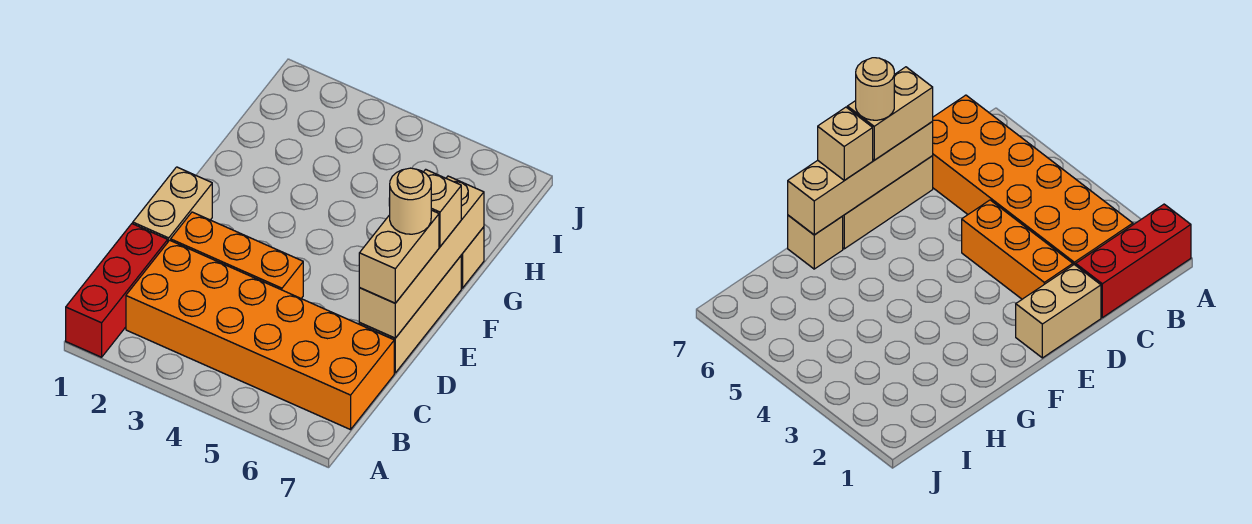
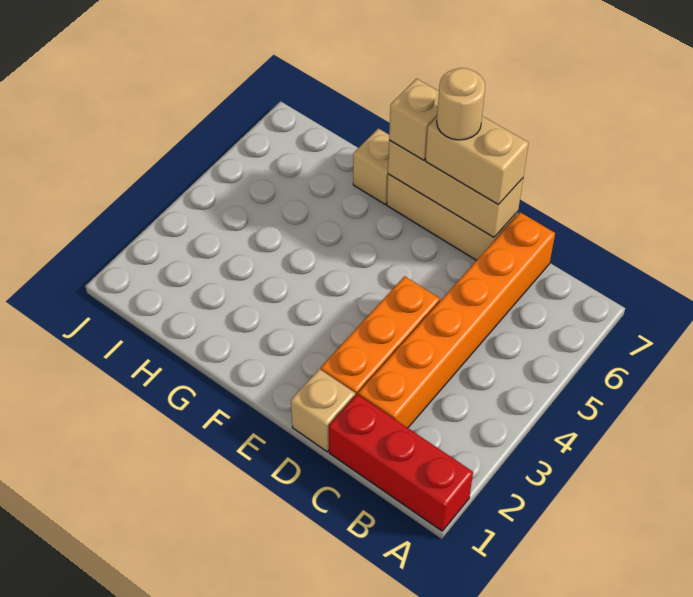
orange 2x6 brick [126,240,394,430] -> orange 1x6 brick [358,212,555,428]
tan 1x2 brick [133,167,212,241] -> tan 1x1 brick [291,369,355,452]
tan 1x4 brick [359,176,484,338] -> tan 1x3 brick [388,140,523,237]

